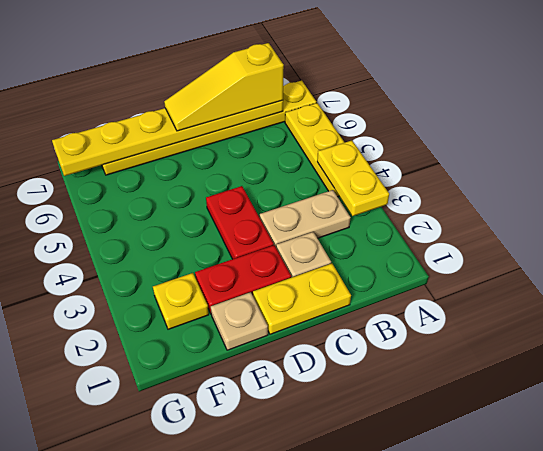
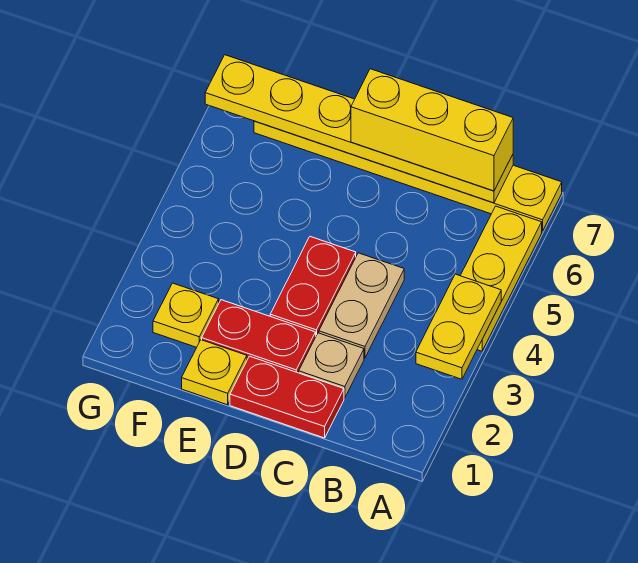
tan 1x2 plate [260,190,351,247] -> tan 1x2 plate turned to [319,253,404,358]
yellow 1x3 slope [164,43,284,131] -> yellow 1x3 brick [351,69,513,191]
yellow 1x2 plate [253,263,351,334] -> red 1x2 plate [230,356,344,438]
tan 1x1 plate [211,292,268,350] -> yellow 1x1 plate [182,340,247,405]

